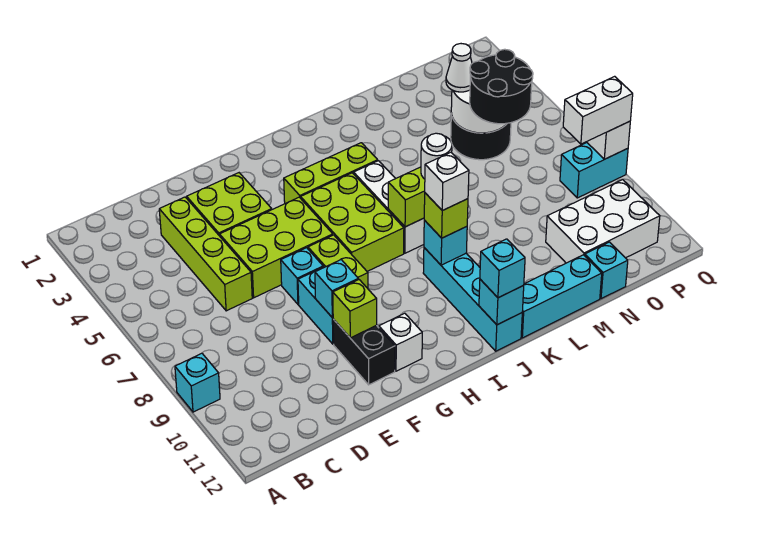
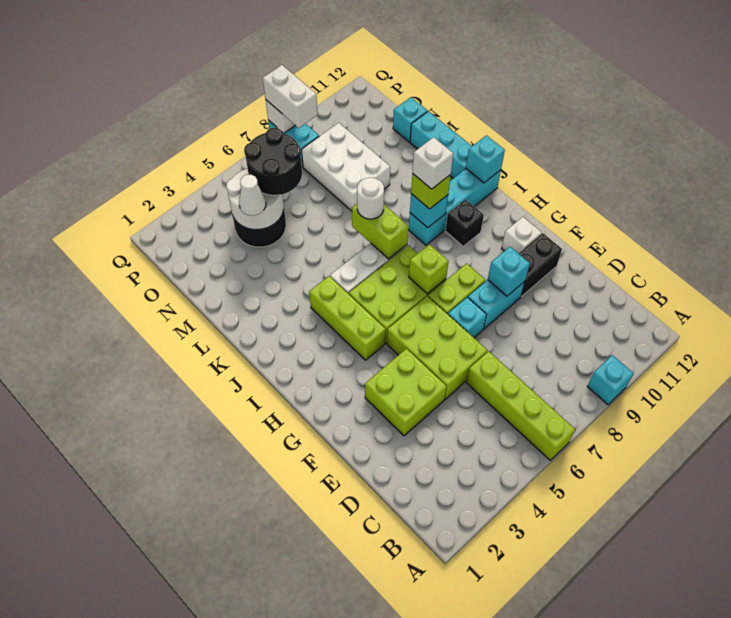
lime 1x4 brick [159,197,252,311] -> lime 1x4 brick turned to [466,351,575,460]
lime 1x1 brick [333,280,377,338] -> lime 1x1 brick moved to [409,244,449,294]
none -> black 1x1 brick [446,200,484,246]
cyan 1x1 brick [480,239,525,298] -> none
white 2x3 brick [546,180,660,263] -> white 2x3 brick moved to [302,123,390,211]

